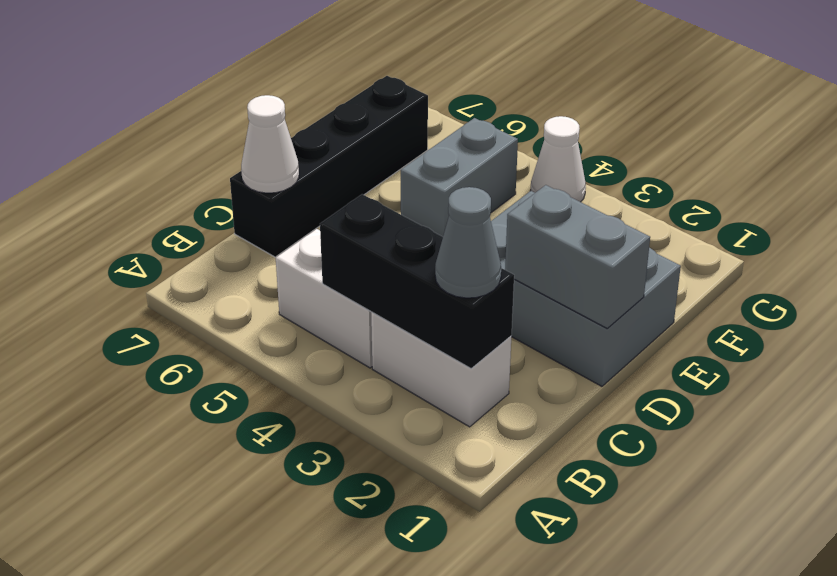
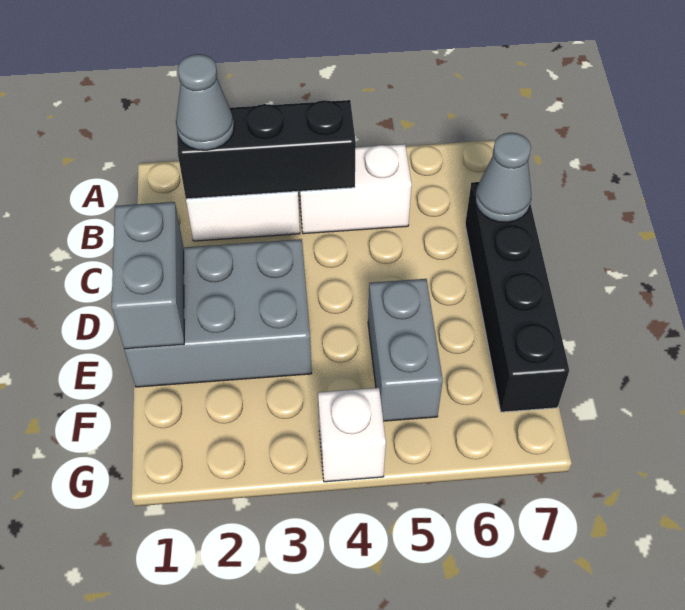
white 1x1 cone [241,95,299,193] -> grey 1x1 cone [475,133,531,222]
grey 1x2 brick [505,185,650,328] -> grey 1x2 brick turned to [112,202,184,349]
white 1x1 cone [530,116,586,202] -> white 1x1 brick [318,388,386,482]

